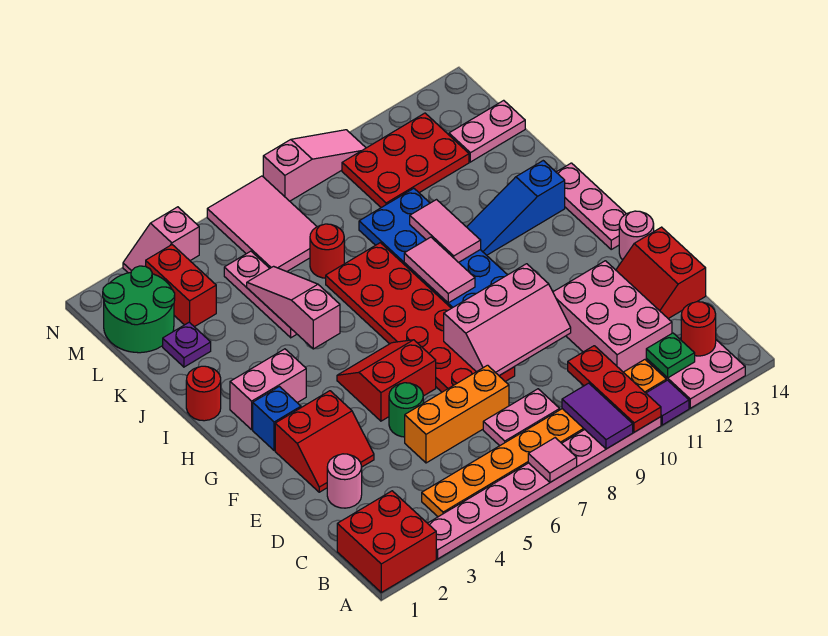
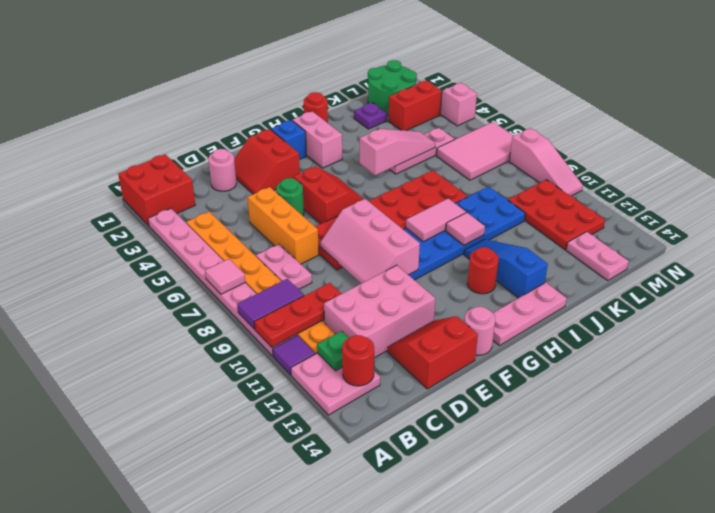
pink 1x2 tile [410,200,481,262] -> pink 1x1 tile [446,213,485,245]
red 1x1 round brick [310,224,344,278] -> red 1x1 round brick moved to [467,247,499,294]

